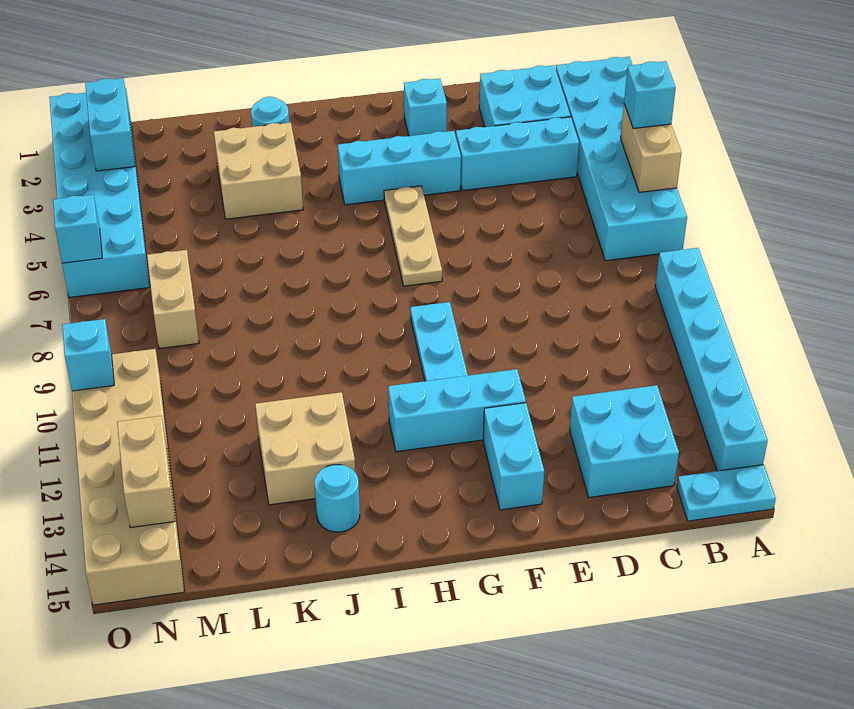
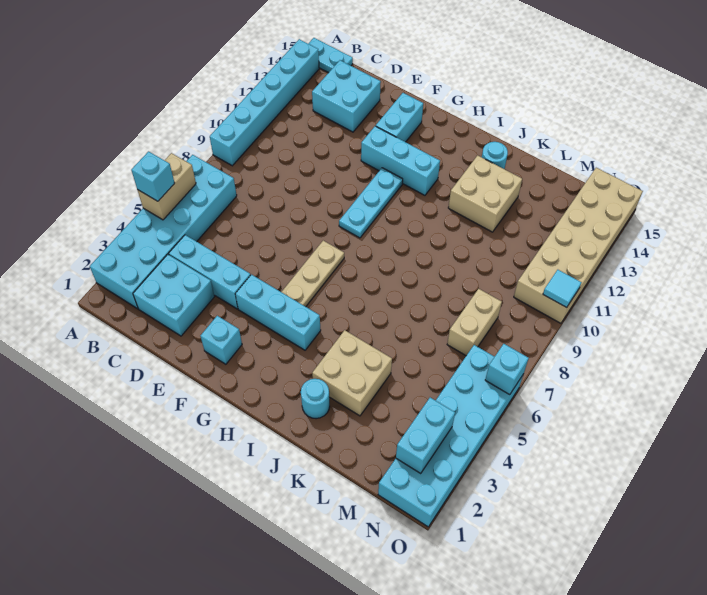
tan 1x2 brick [117,416,175,528] -> none
cyan 1x1 brick [62,319,114,391] -> cyan 1x1 tile [543,270,582,307]

